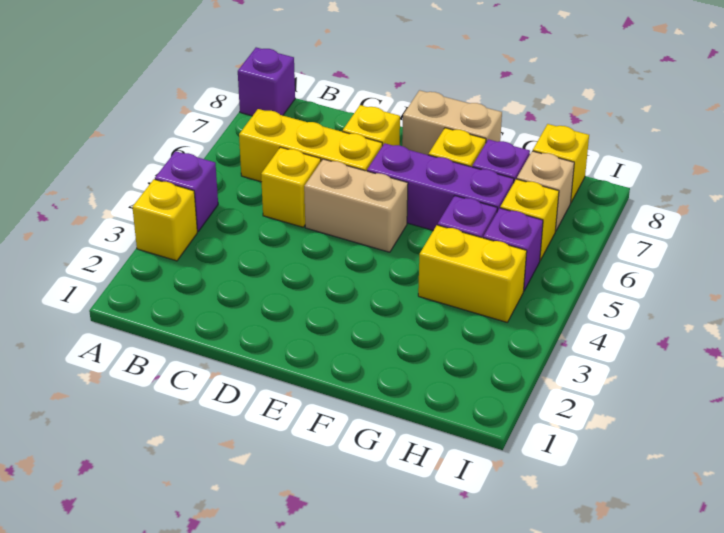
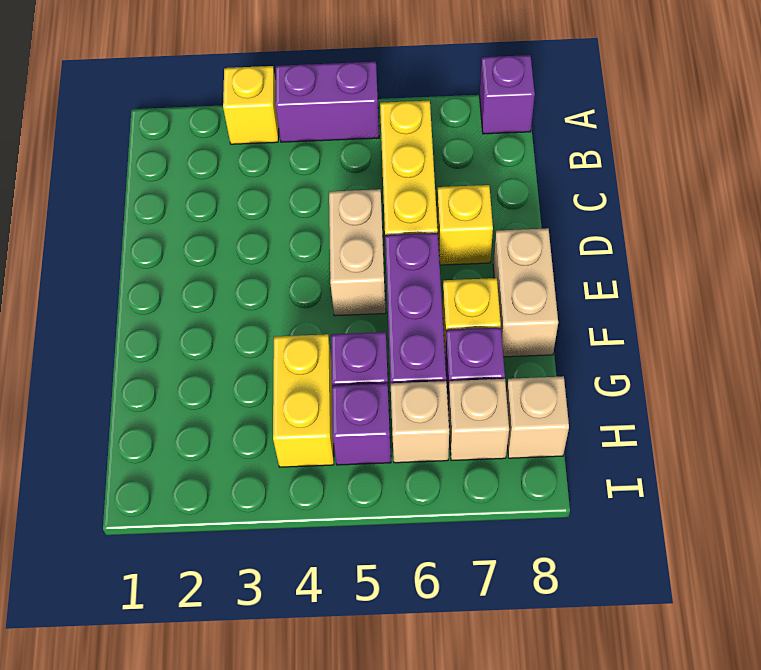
purple 1x1 brick [155,151,218,231] -> purple 1x2 brick [275,62,379,142]
yellow 1x1 brick [261,147,321,227] -> none
yellow 1x1 brick [500,179,559,260] -> tan 1x1 brick [391,381,449,463]
yellow 1x1 brick [533,124,589,202] -> tan 1x1 brick [506,376,569,458]

